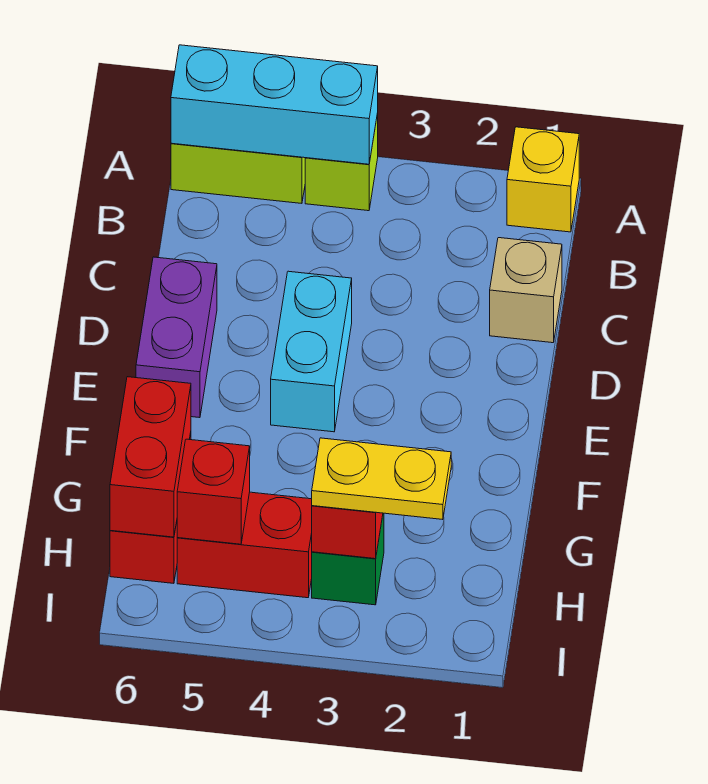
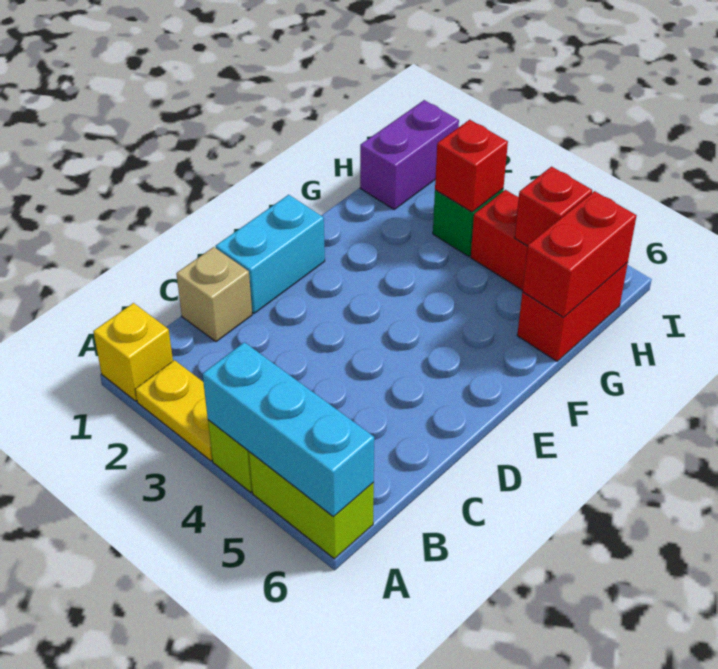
cyan 1x2 brick [271,271,352,432] -> cyan 1x2 brick moved to [216,195,325,313]
purple 1x2 brick [136,257,217,418] -> purple 1x2 brick moved to [360,100,459,209]
yellow 1x2 plate [312,438,451,520] -> yellow 1x2 plate moved to [135,360,213,461]

